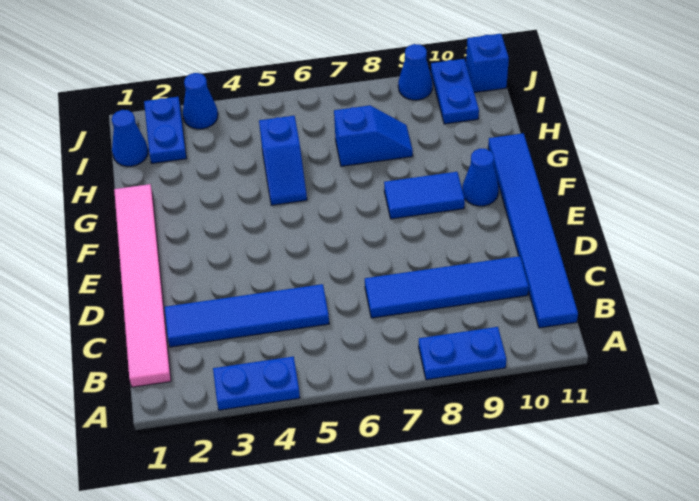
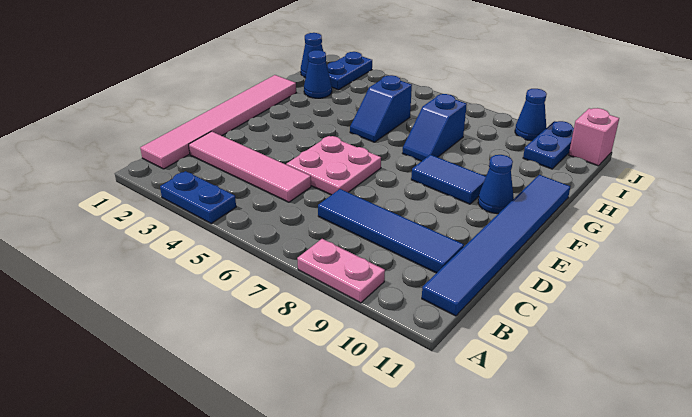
blue 1x2 plate [419,327,506,380] -> pink 1x2 plate [297,239,385,303]
blue 1x4 tile [165,284,329,347] -> pink 1x4 tile [189,131,311,202]
none -> pink 2x2 plate [286,136,381,195]
blue 1x2 slope [334,105,413,166] -> blue 1x2 slope turned to [403,94,467,161]
blue 1x1 cone [183,73,218,129] -> blue 1x1 cone moved to [304,50,332,98]
blue 1x1 brick [466,34,509,92] -> pink 1x1 brick [569,108,619,166]

